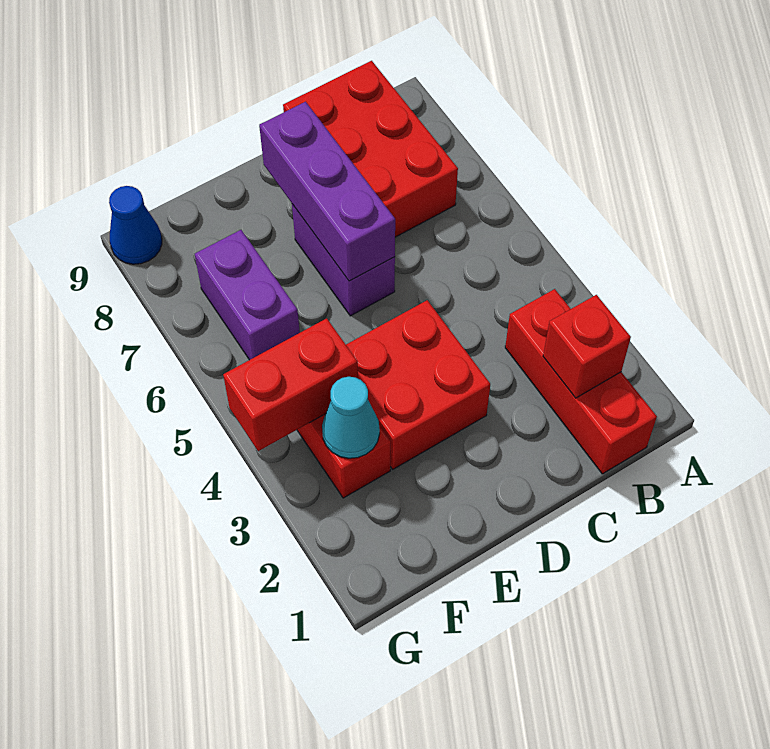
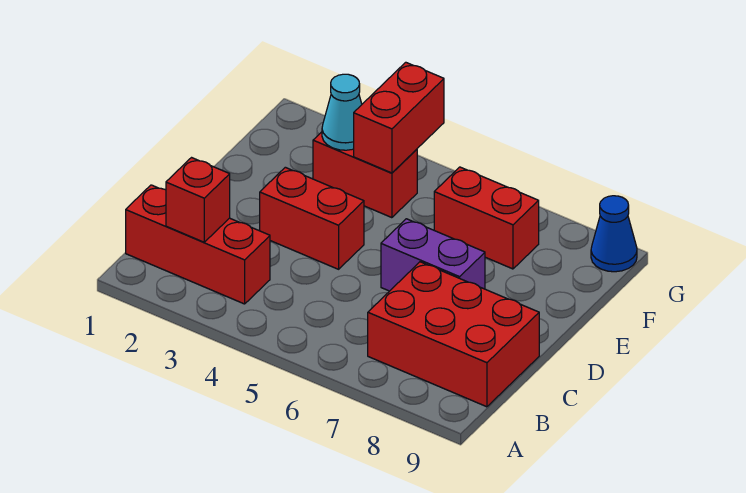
red 2x2 brick [346,300,490,469] -> red 1x2 brick [260,167,364,269]
purple 1x3 brick [259,102,395,281] -> none
purple 1x2 brick [195,230,300,360] -> red 1x2 brick [434,167,539,269]

